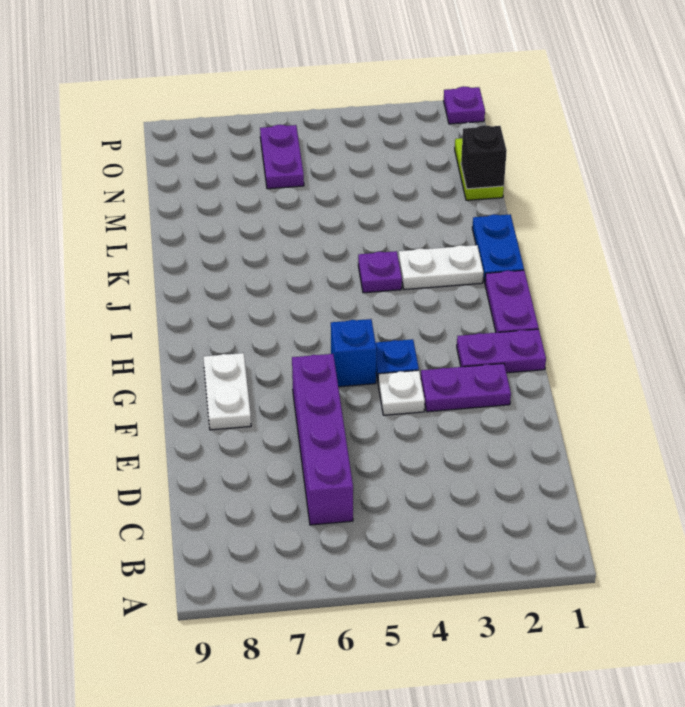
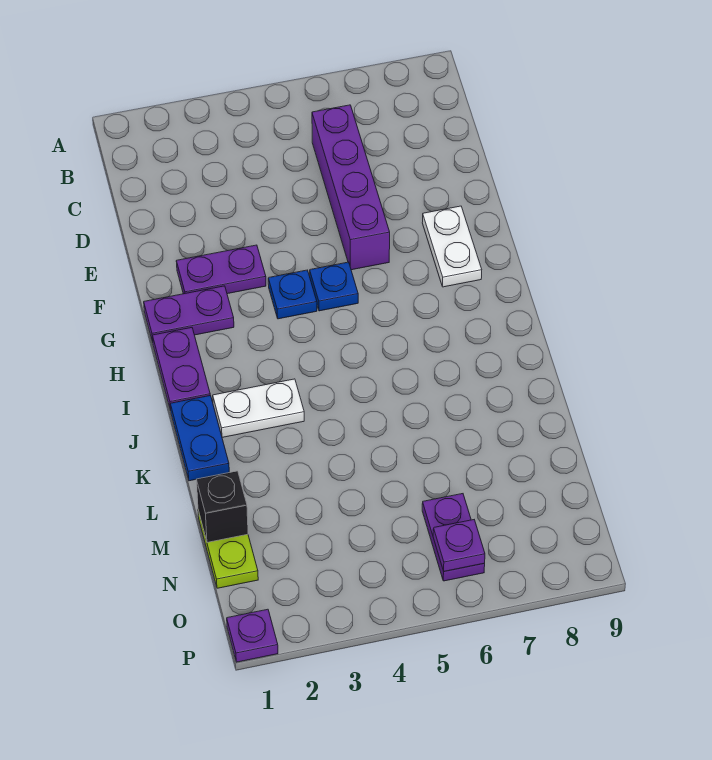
white 1x1 plate [378,370,425,415] -> none
blue 1x1 brick [331,319,377,387] -> blue 1x1 plate [310,262,358,311]
purple 1x1 plate [358,251,402,293] -> purple 1x1 plate moved to [433,520,485,571]

